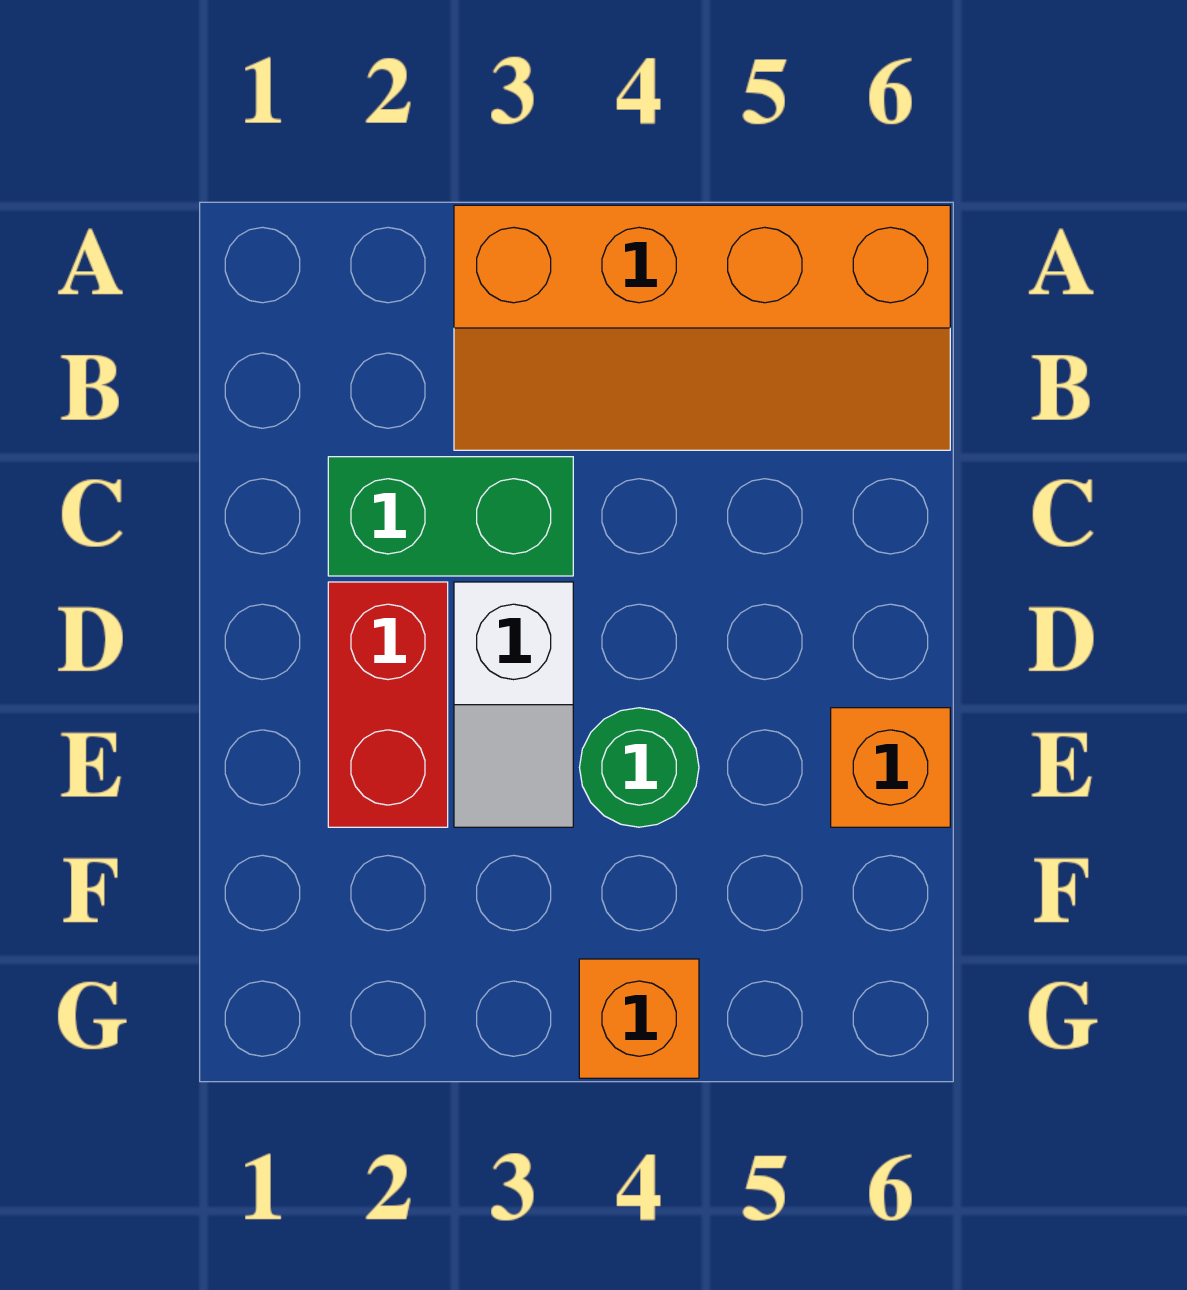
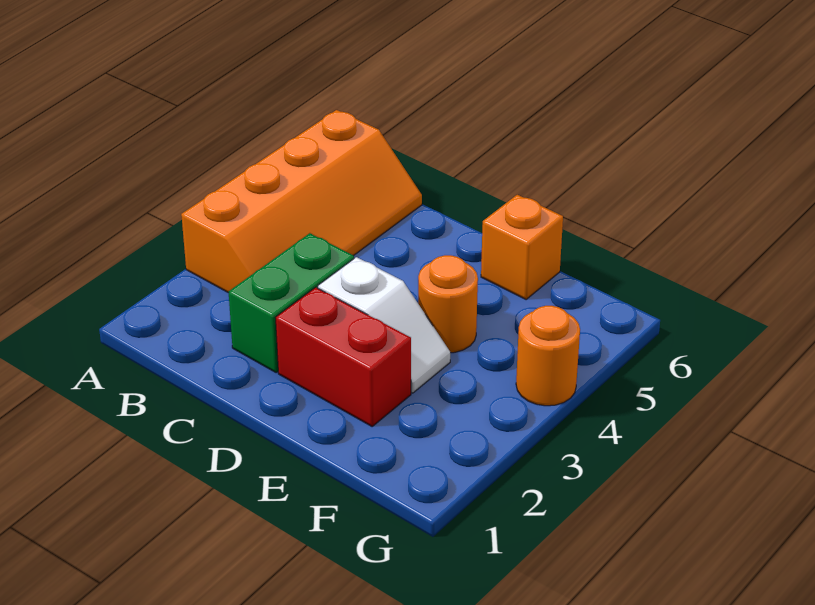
green 1x1 round brick [580,708,699,827] -> orange 1x1 round brick [418,255,478,353]
orange 1x1 brick [579,959,699,1078] -> orange 1x1 round brick [516,306,580,406]

